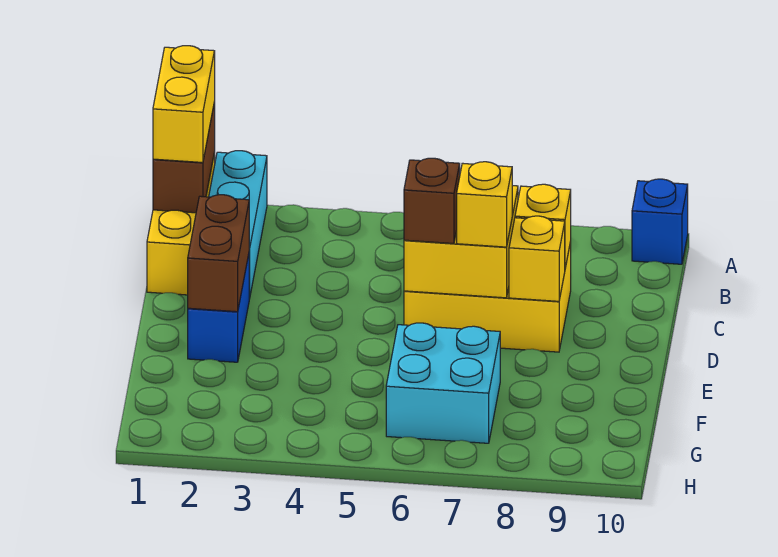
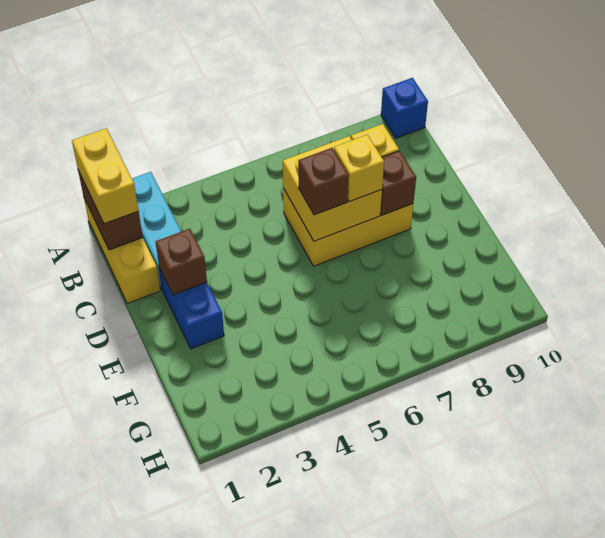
brown 1x2 brick [188,195,249,312] -> brown 1x1 brick [156,229,207,295]
yellow 1x1 brick [509,216,565,301] -> brown 1x1 brick [380,151,416,215]
cyan 2x2 brick [386,323,500,443] -> none

